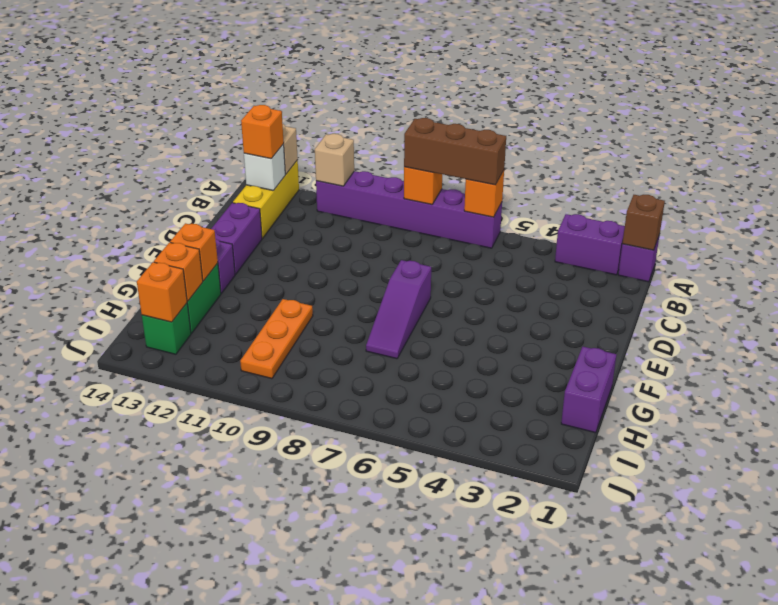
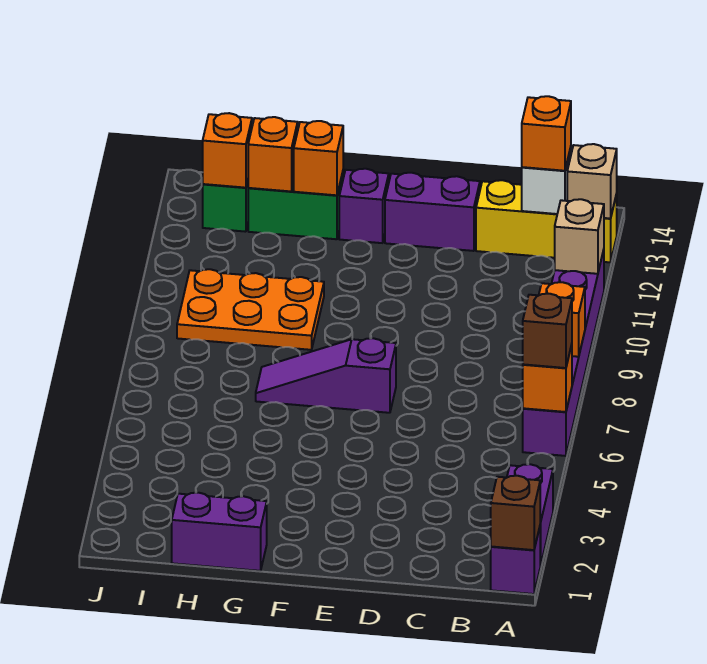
brown 1x3 brick [404,118,506,185] -> brown 1x1 brick [523,294,572,368]
orange 1x3 plate [240,299,313,379] -> orange 2x3 plate [177,269,324,350]

